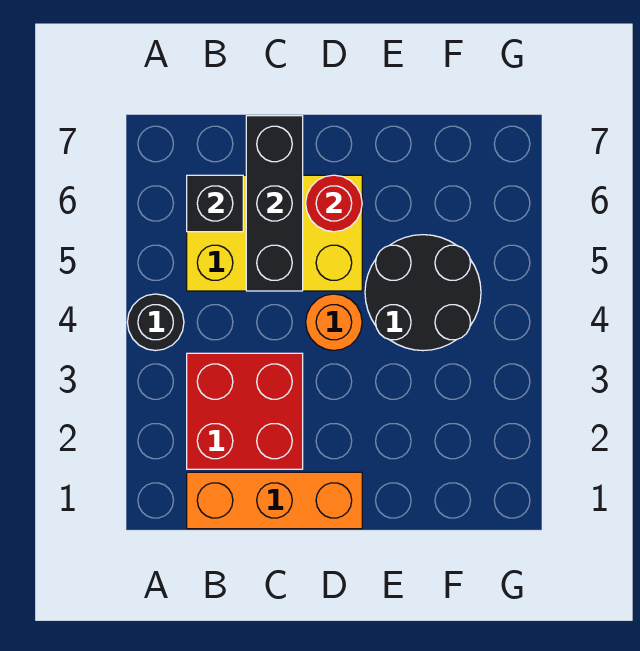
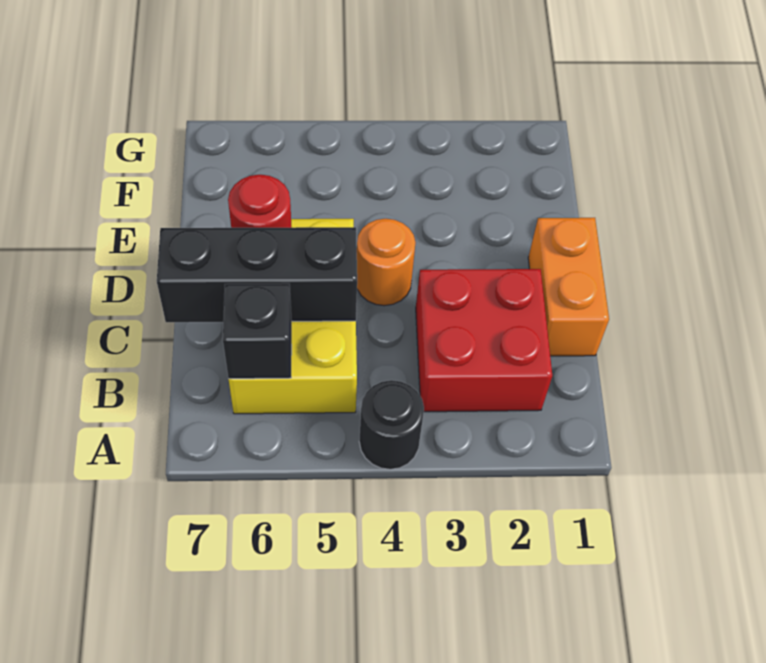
orange 1x3 brick [187,472,362,529] -> orange 1x2 brick [528,218,609,356]
black 2x2 round brick [365,235,481,351] -> none

